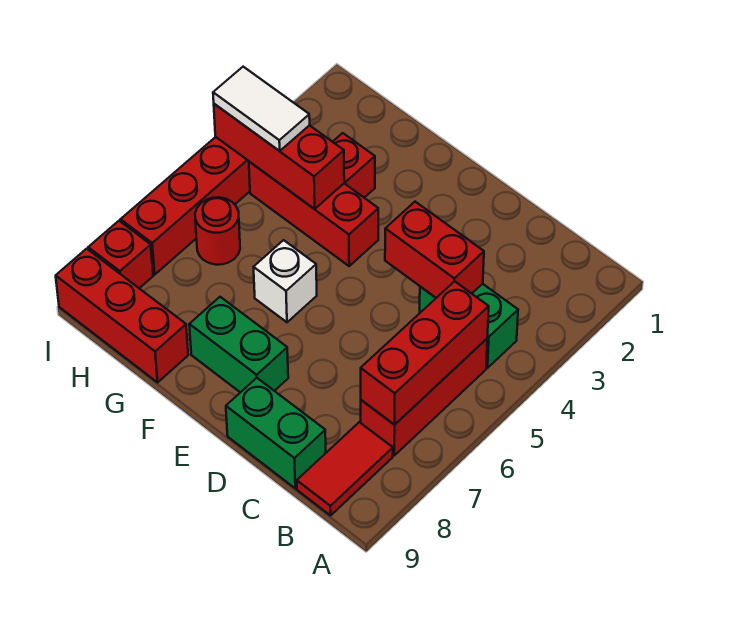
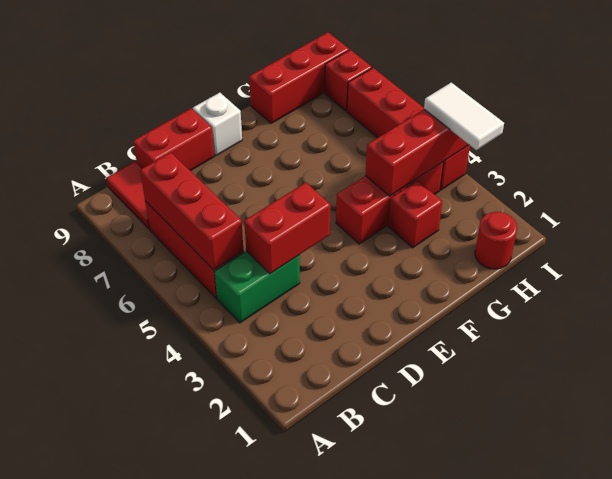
green 1x2 brick [226,378,326,488] -> red 1x2 brick [133,109,214,171]
green 1x2 brick [189,297,288,392] -> none
white 1x1 brick [254,240,317,322] -> white 1x1 brick moved to [193,93,242,156]
white 1x2 tile [213,67,310,151] -> white 1x2 tile turned to [424,83,504,150]
red 1x1 round brick [195,197,240,265] -> red 1x1 round brick moved to [475,212,517,269]

